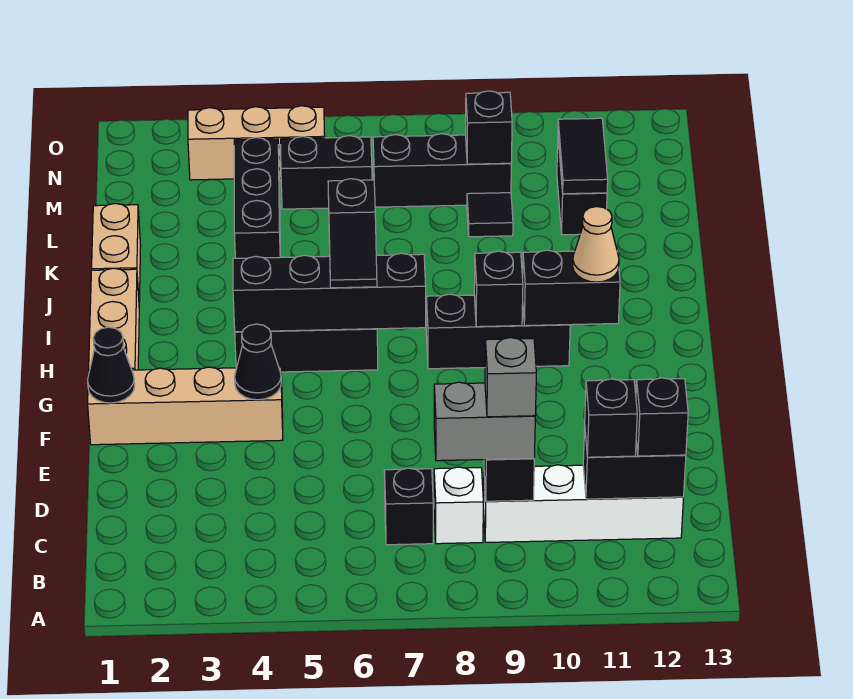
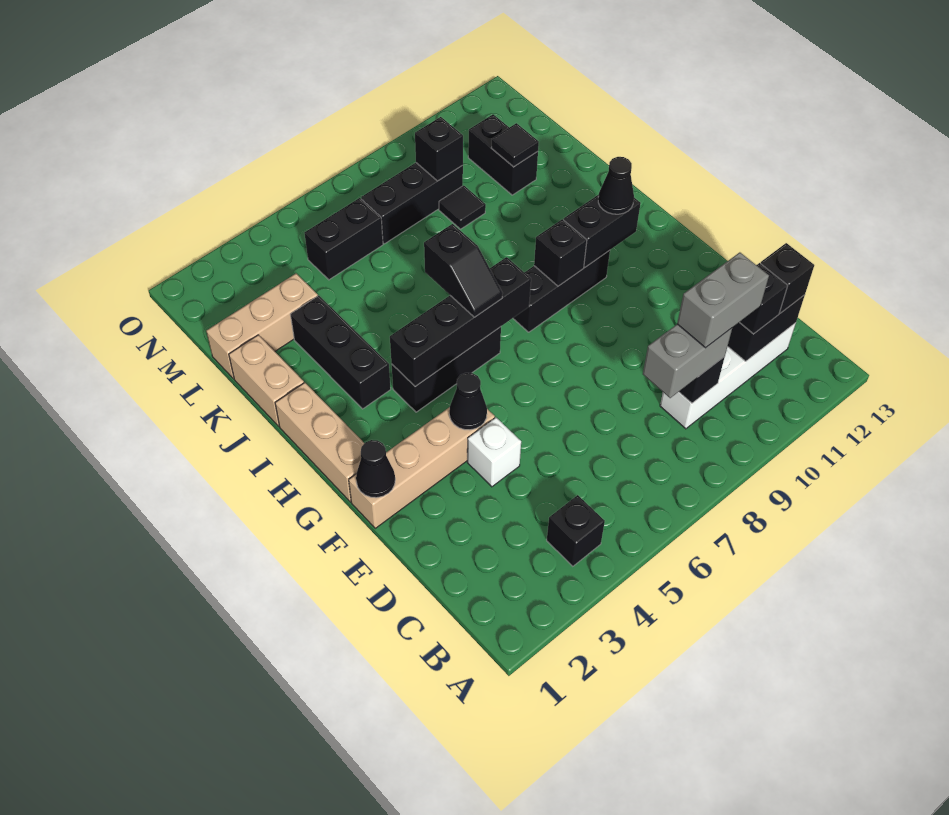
black 1x1 brick [384,468,433,545] -> black 1x1 brick moved to [547,495,605,566]
white 1x1 brick [434,467,483,544] -> white 1x1 brick moved to [467,418,521,487]
grey 1x1 brick [485,338,536,417] -> grey 1x2 brick [677,252,769,348]
tan 1x1 cone [573,207,619,282] -> black 1x1 cone [598,157,634,214]
black 1x3 brick [234,138,280,258] -> black 1x3 brick moved to [290,296,391,409]
black 1x2 tile [558,118,608,194] -> black 1x1 tile [491,123,539,167]
tan 1x3 brick [188,106,325,180] -> tan 1x3 brick moved to [206,274,318,379]

